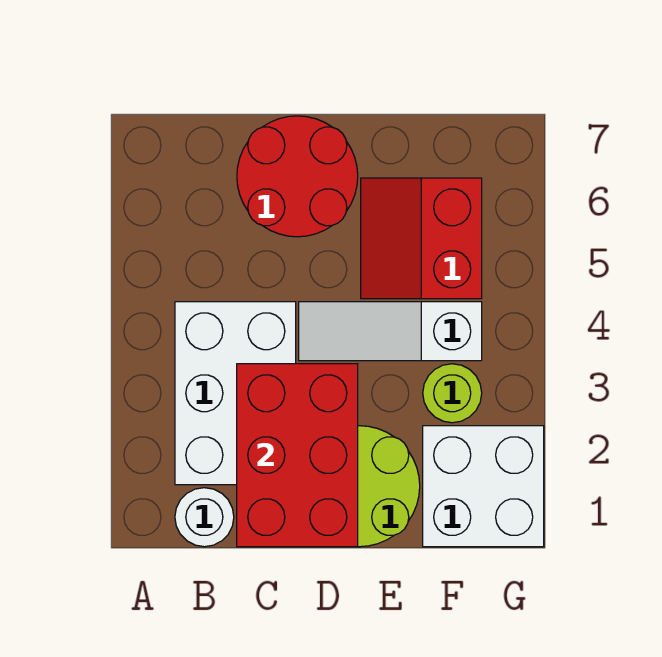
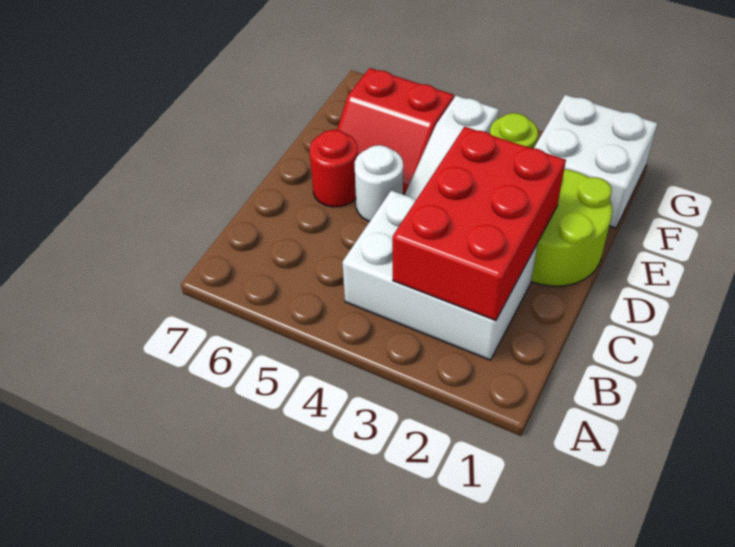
white 1x1 round brick [175,488,234,547] -> white 1x1 round brick moved to [355,145,403,222]
red 2x3 brick [237,364,358,547] -> red 2x3 brick turned to [393,127,566,321]
red 2x2 round brick [237,116,358,237] -> red 1x1 round brick [310,130,358,207]

